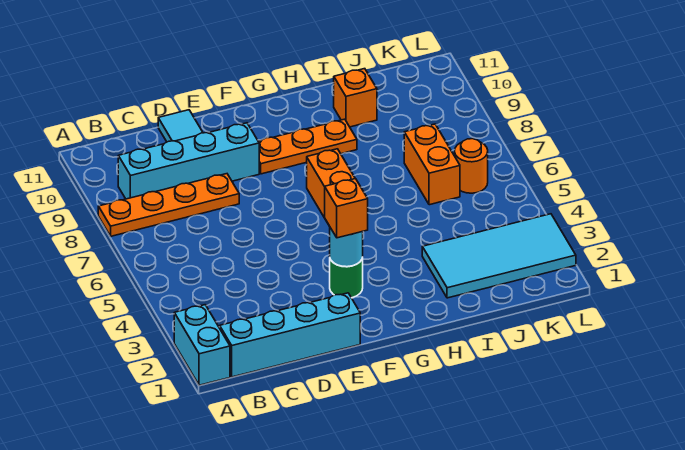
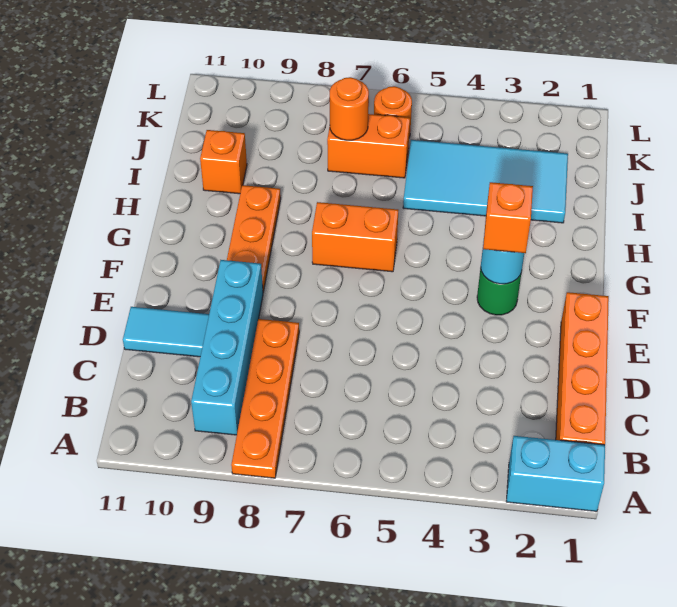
cyan 1x4 brick [220,293,360,377] -> orange 1x4 brick [556,292,609,445]
cyan 2x4 tile [422,214,576,298] -> cyan 2x4 tile turned to [403,140,568,223]
none -> orange 1x1 round brick [330,77,369,140]

